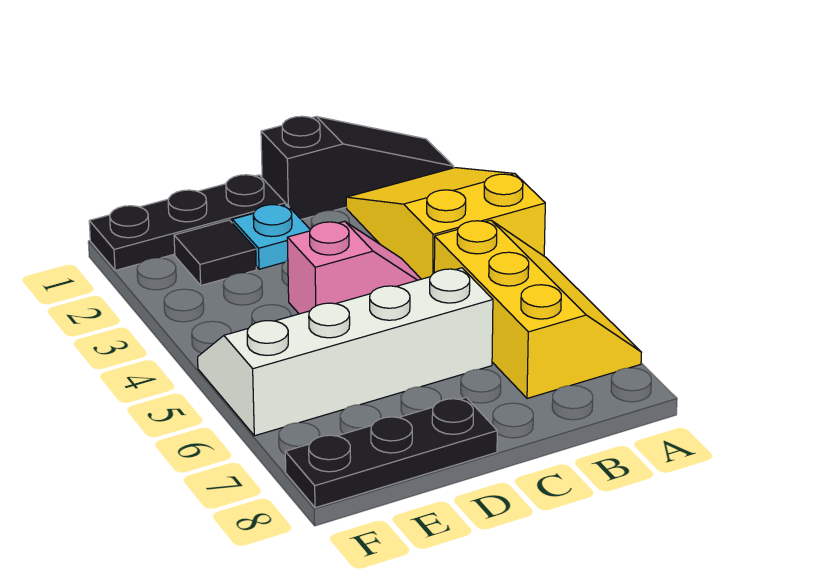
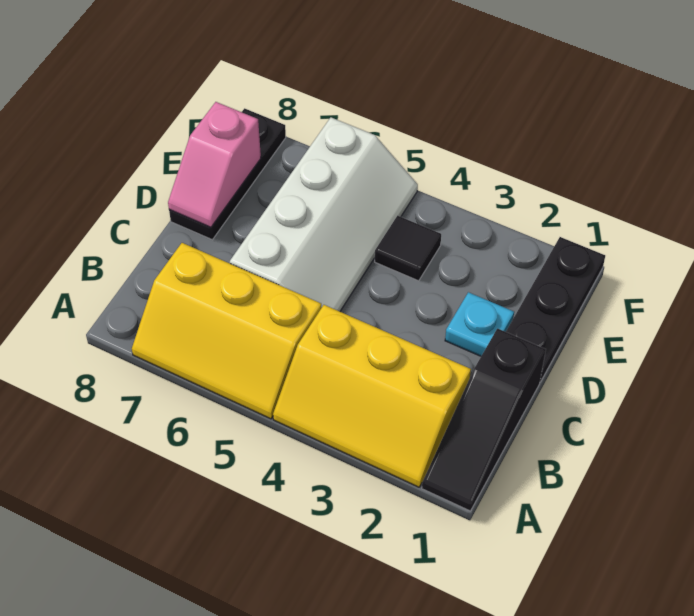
yellow 2x3 slope [346,168,545,279] -> yellow 2x3 slope turned to [273,305,471,487]
pink 1x2 slope [287,221,421,314] -> pink 1x2 slope moved to [168,102,261,227]
black 1x1 tile [174,220,256,285] -> black 1x1 tile moved to [375,215,441,281]

